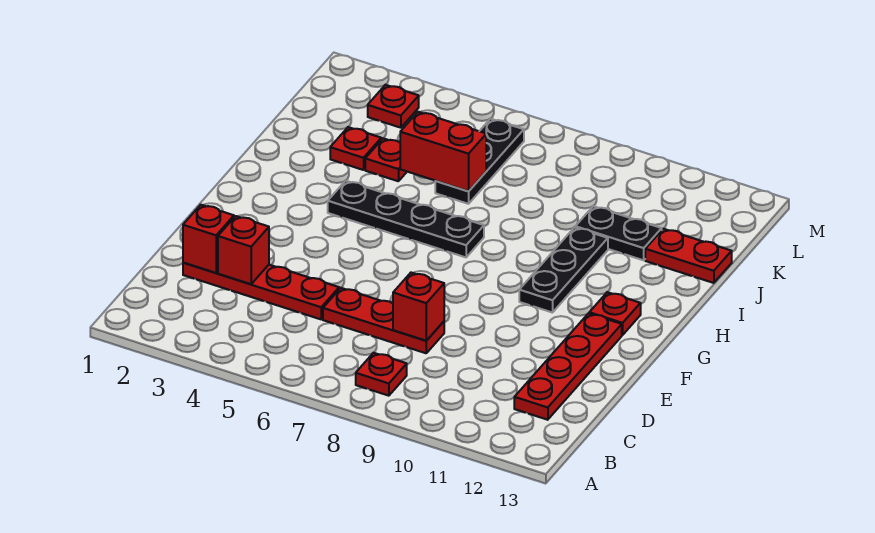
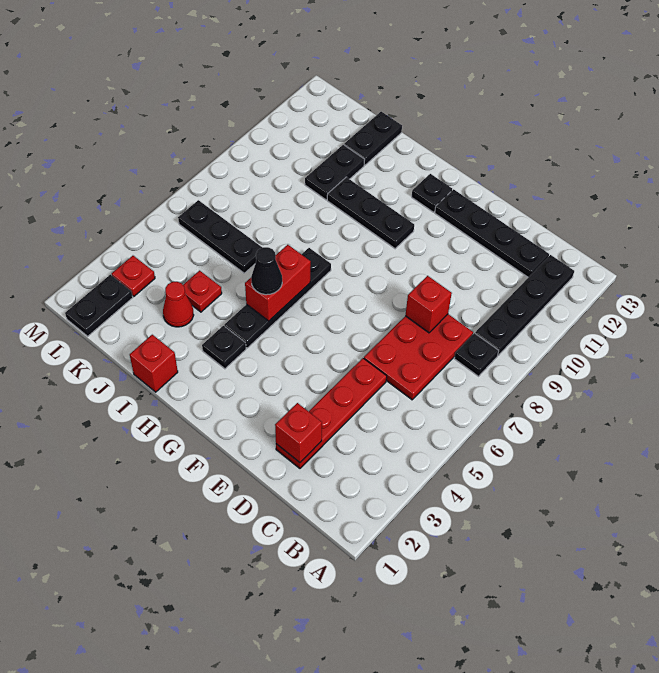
red 1x1 plate [356,353,407,396] -> black 1x1 plate [454,333,499,376]
none -> black 1x4 plate [475,255,574,355]
red 1x4 plate [514,313,622,420] -> black 1x4 plate [435,189,549,277]
red 1x1 brick [218,216,269,284] -> red 1x1 brick moved to [130,335,178,392]
red 1x3 plate [323,288,444,353] -> red 2x3 plate [364,314,473,400]
red 1x1 plate [589,292,641,335] -> black 1x1 plate [412,174,452,212]
none -> black 1x1 plate [202,326,246,369]
none -> black 1x1 cone [251,247,282,295]
red 1x1 plate [330,127,381,170] -> red 1x1 cone [163,282,194,327]
red 1x2 brick [400,112,486,191] -> red 1x2 brick moved to [245,245,311,321]
red 1x2 plate [645,229,732,283] -> black 1x2 plate [344,112,402,165]
none -> black 1x2 plate [65,275,133,336]

